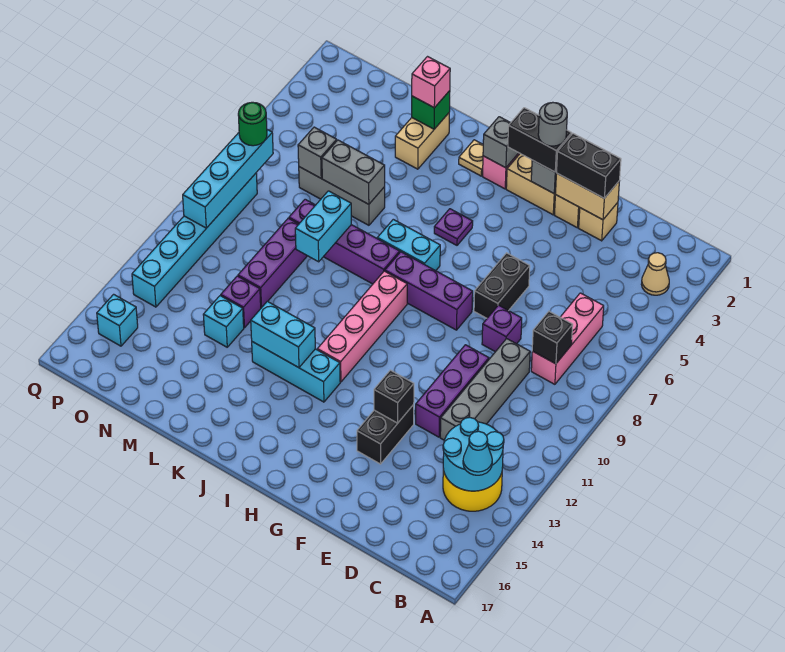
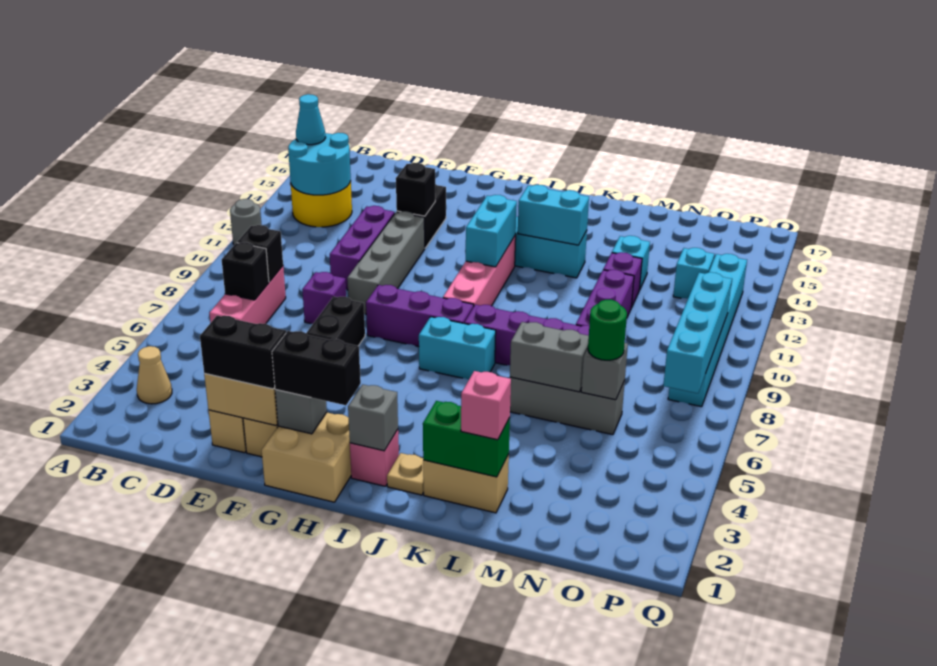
none -> black 1x1 brick [222,242,269,300]
grey 1x4 brick [440,339,530,440] -> grey 1x4 brick moved to [347,211,425,314]
grey 1x1 round brick [538,103,567,146] -> grey 1x1 round brick moved to [230,199,261,245]
purple 1x1 plate [434,209,473,245] -> none
tan 1x2 brick [395,113,449,169] -> tan 1x2 brick turned to [423,454,509,513]
green 1x1 brick [412,91,450,129] -> green 1x2 brick [423,401,510,477]
cyan 1x2 brick [295,191,351,262] -> cyan 1x2 brick moved to [466,195,517,267]
green 1x1 round brick [238,102,267,146] -> green 1x1 round brick moved to [588,300,627,360]
cyan 1x1 brick [97,294,138,346] -> cyan 1x1 brick moved to [673,248,714,298]

